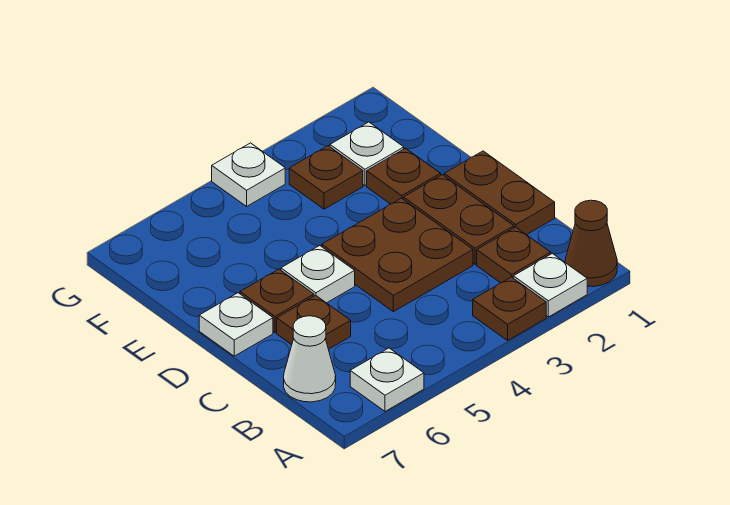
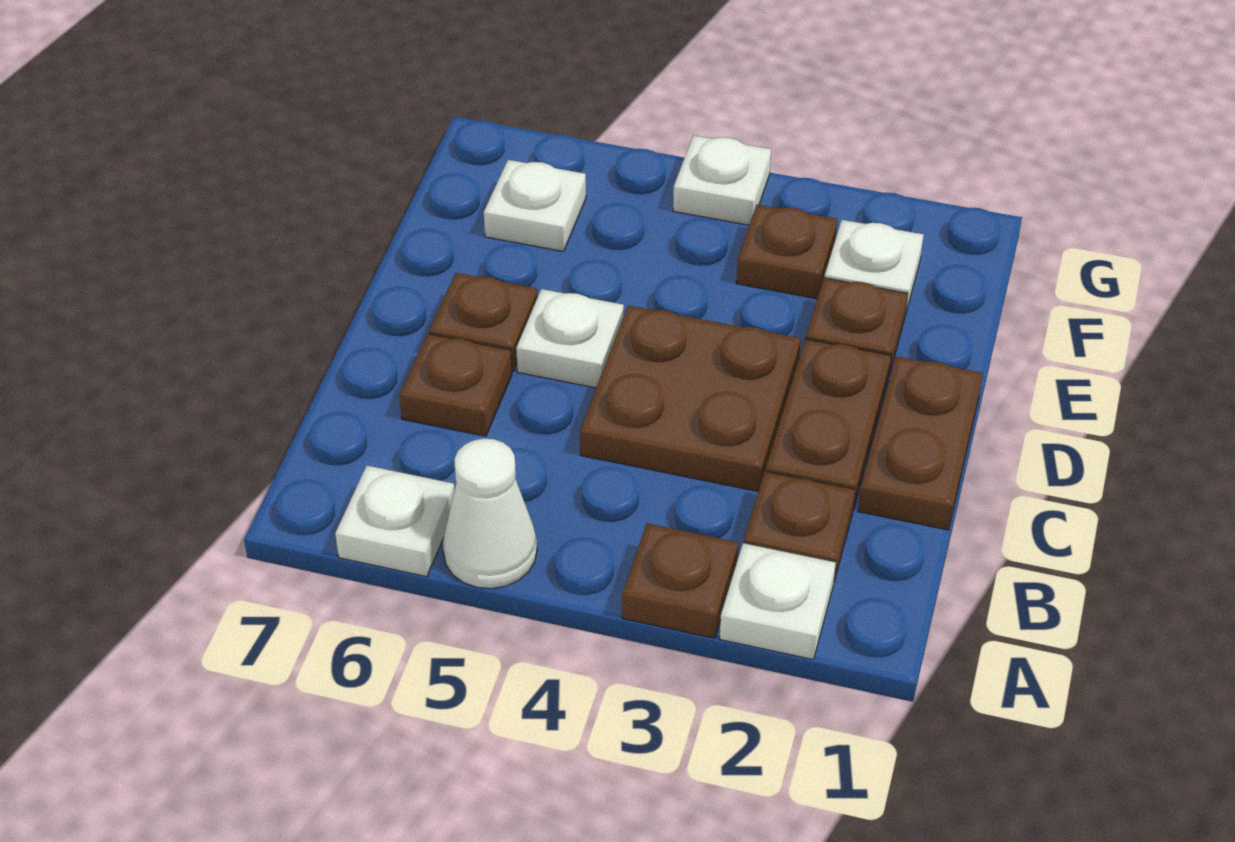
brown 1x1 cone [565,200,617,287] -> none
white 1x1 cone [284,316,336,402] -> white 1x1 cone moved to [443,439,537,589]
white 1x1 plate [199,293,273,356] -> white 1x1 plate moved to [484,160,586,252]

